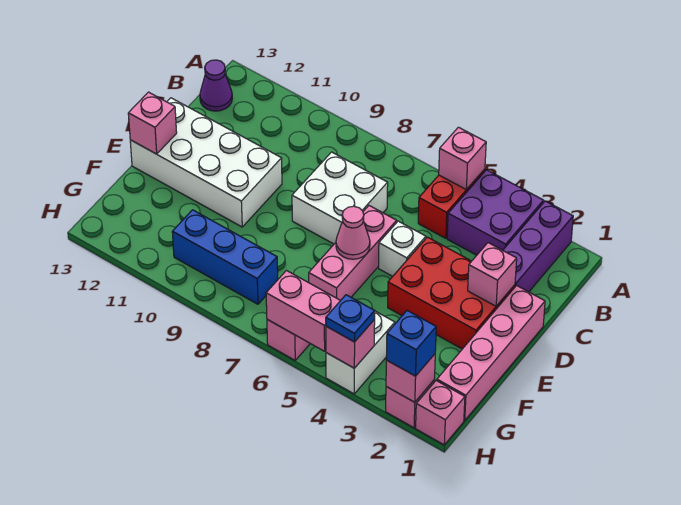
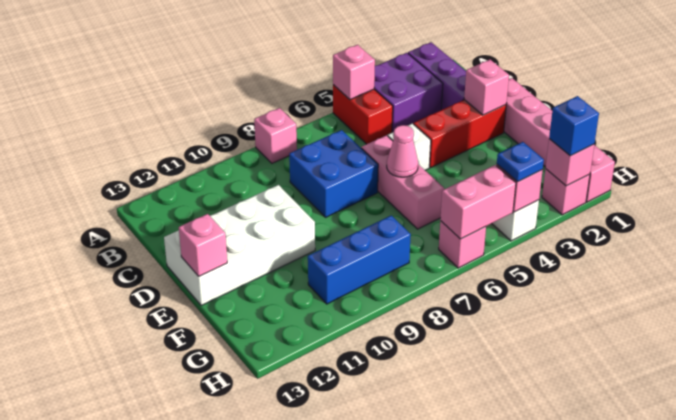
none -> pink 1x1 brick [254,108,297,163]
purple 1x1 cone [200,60,232,111] -> none
white 2x2 brick [292,152,388,244] -> blue 2x2 brick [289,130,378,217]
red 2x3 brick [388,237,515,349] -> red 1x3 brick [414,100,506,168]

